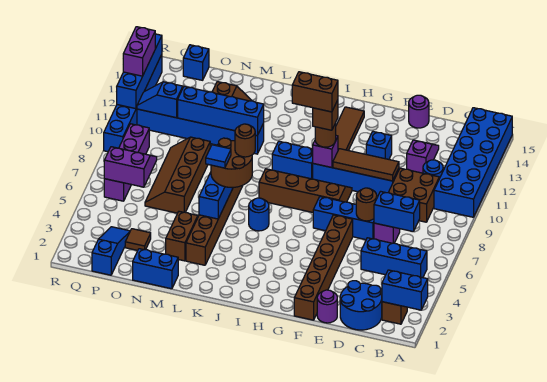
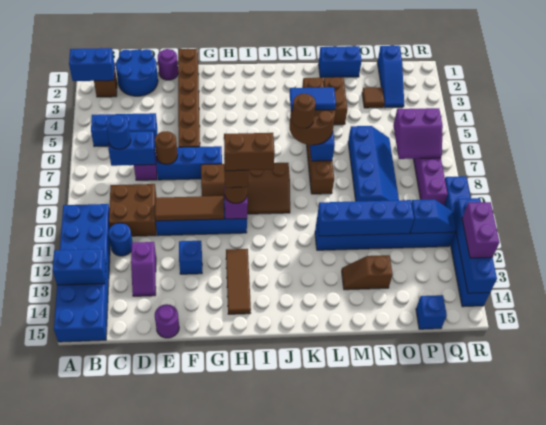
blue 1x2 brick [272,141,313,179] -> blue 1x2 brick moved to [53,249,106,285]
blue 1x1 round brick [249,198,269,231] -> blue 1x1 round brick moved to [106,115,131,149]
blue 1x1 tile [206,145,231,168] -> blue 1x2 tile [290,87,336,111]
brown 2x4 slope [145,137,210,213] -> blue 2x4 slope [348,126,399,201]

